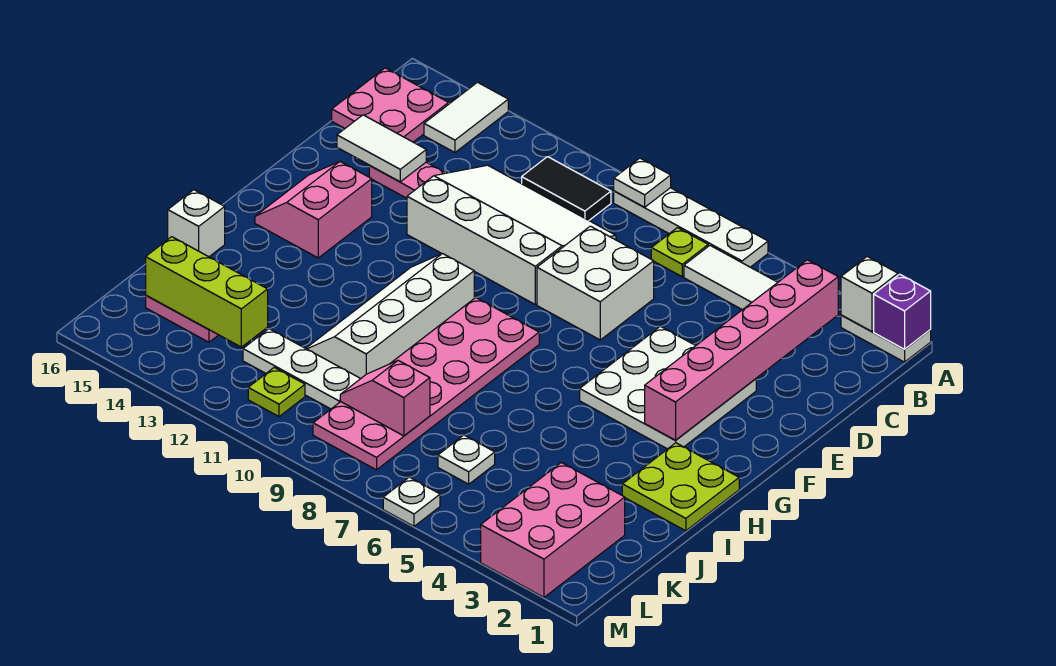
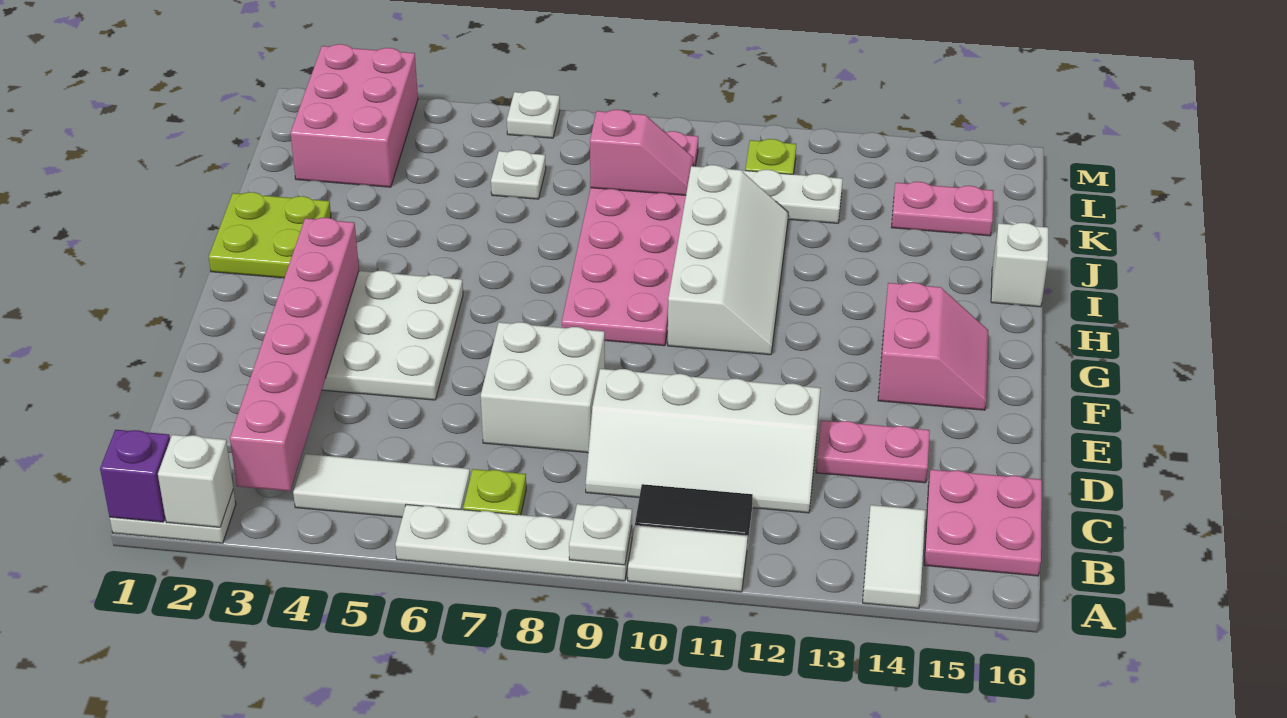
white 3x4 slope [407,165,616,304] -> white 2x4 slope [586,369,820,513]
white 1x2 tile [337,115,426,182] -> white 1x2 tile moved to [628,525,748,592]
lime 1x3 brick [146,237,268,347] -> none

